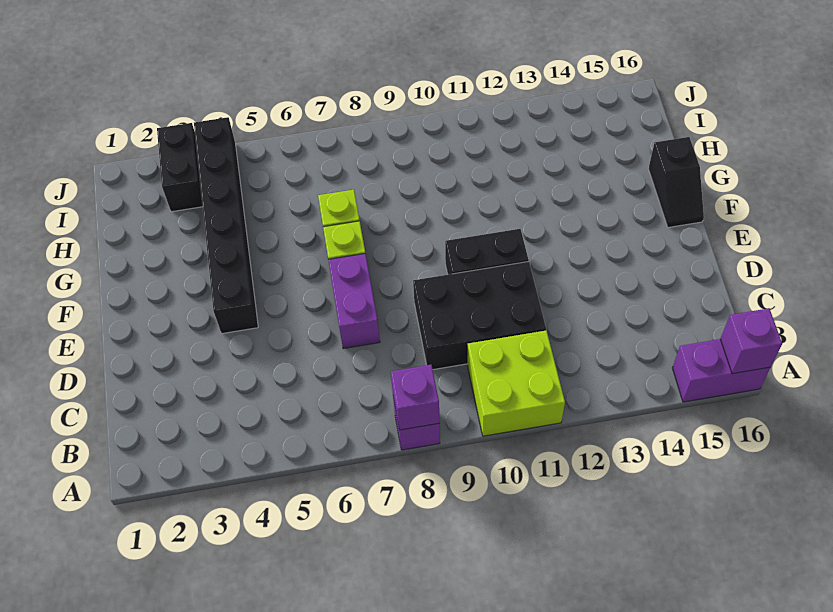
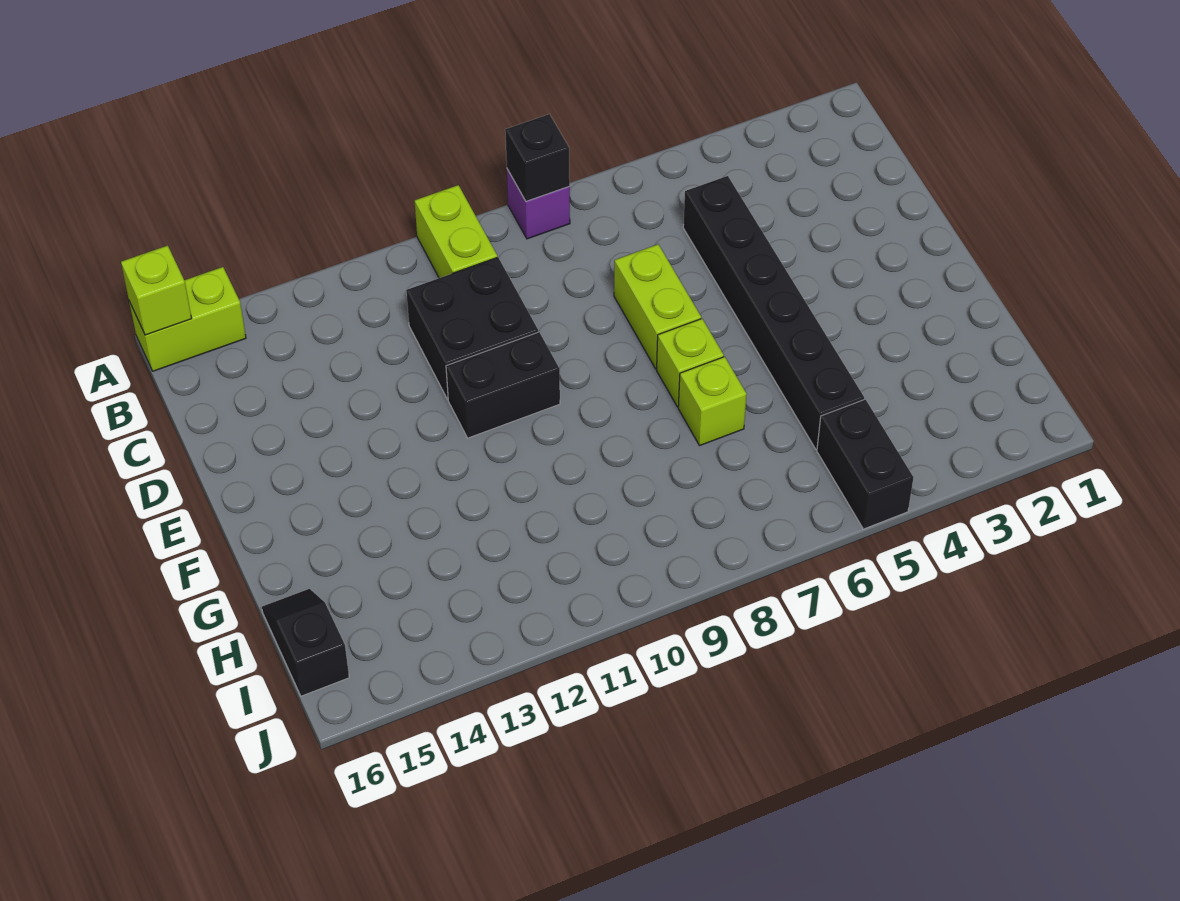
purple 1x1 brick [391,365,440,430] -> black 1x1 brick [505,114,570,201]
lime 2x2 brick [467,331,565,436] -> lime 1x2 brick [415,185,497,278]
purple 1x2 brick [673,339,770,402] -> lime 1x2 brick [129,267,246,371]
purple 1x1 brick [720,308,782,374] -> lime 1x1 brick [121,245,192,335]
black 2x3 brick [413,262,546,370] -> black 2x2 brick [406,257,538,399]
purple 1x2 brick [328,254,380,349] -> lime 1x2 brick [614,244,701,369]
black 1x6 brick [194,117,258,334] -> black 1x6 brick moved to [683,176,864,449]
black 1x2 slope [648,137,704,227] -> black 1x2 slope moved to [262,589,349,696]
black 1x2 brick [157,123,203,212] -> black 1x2 brick moved to [817,399,914,529]

